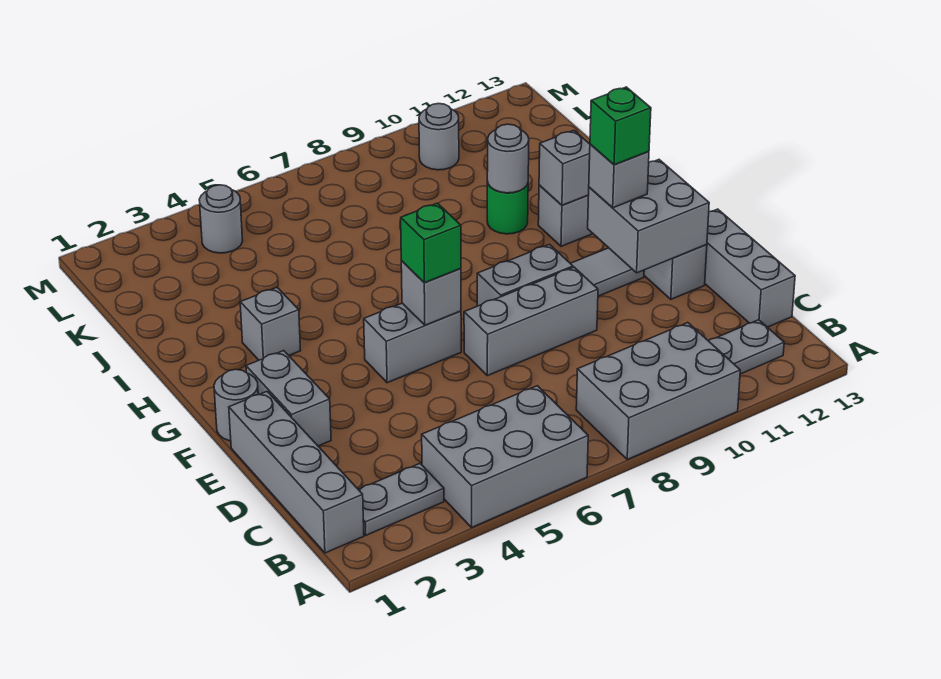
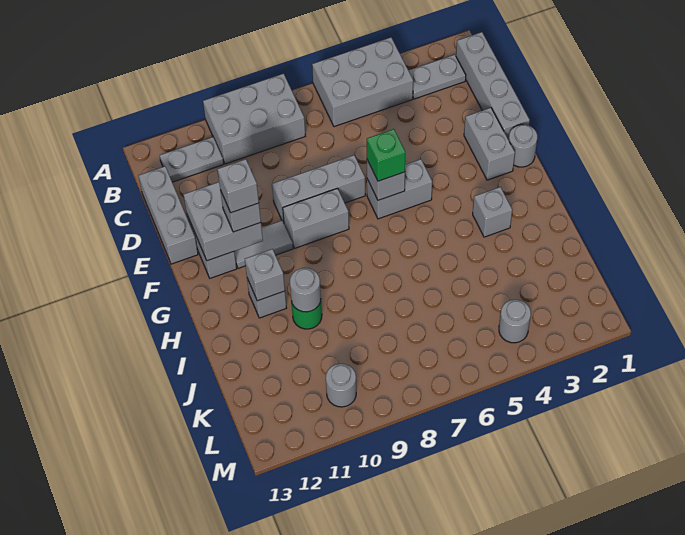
green 1x1 brick [590,87,651,165] -> grey 1x1 brick [217,159,259,213]

